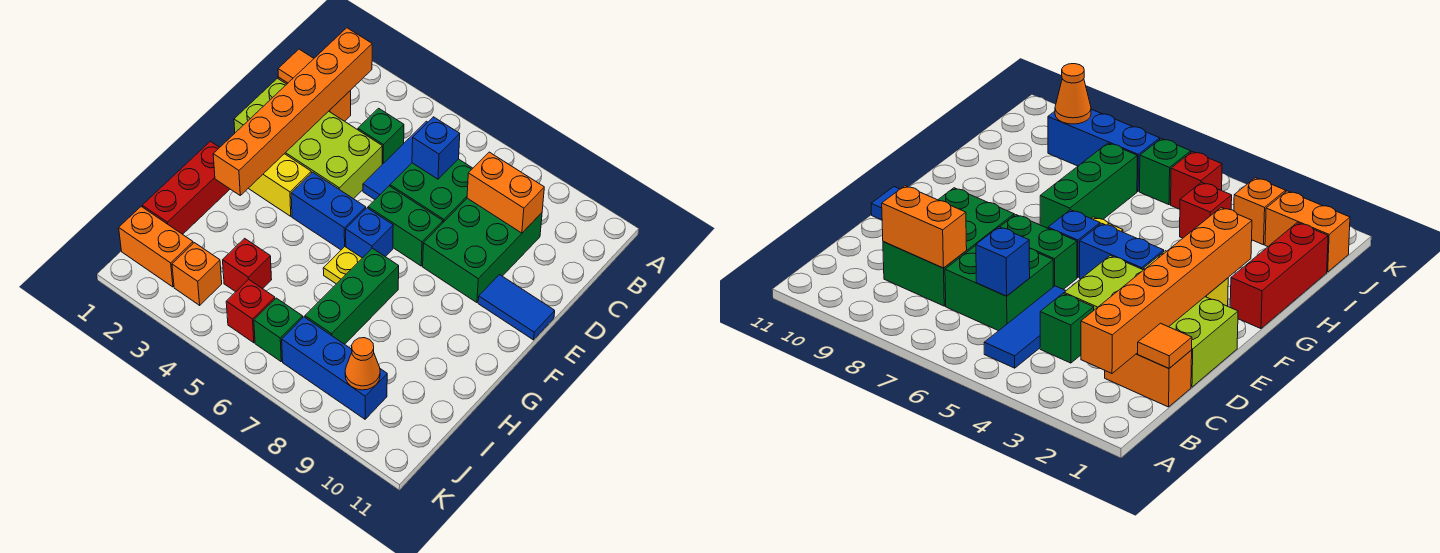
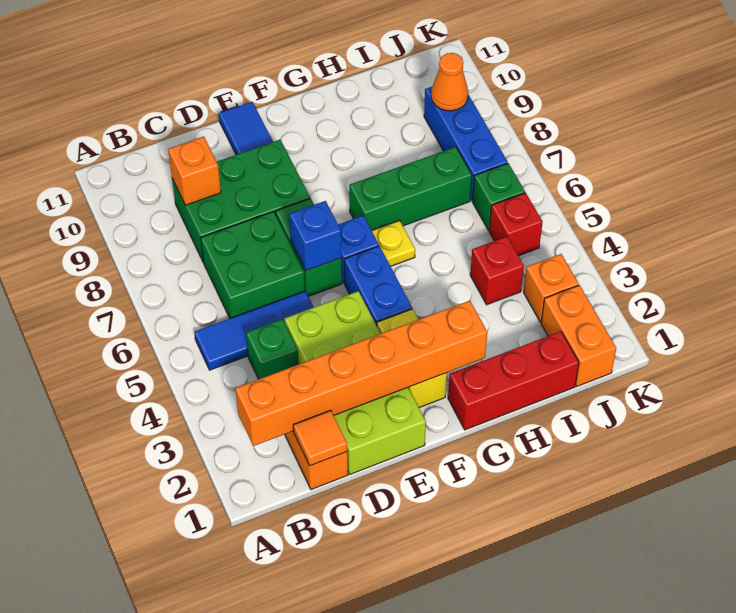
blue 1x1 brick [412,117,460,179] -> blue 1x1 brick moved to [289,201,342,271]
orange 1x2 brick [467,152,544,233] -> orange 1x1 brick [168,137,221,205]

